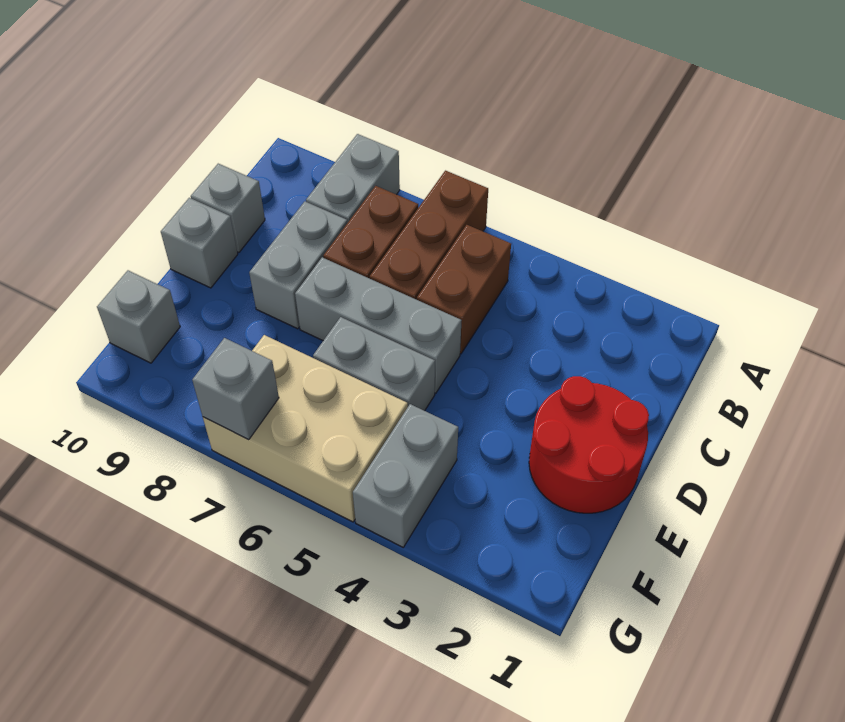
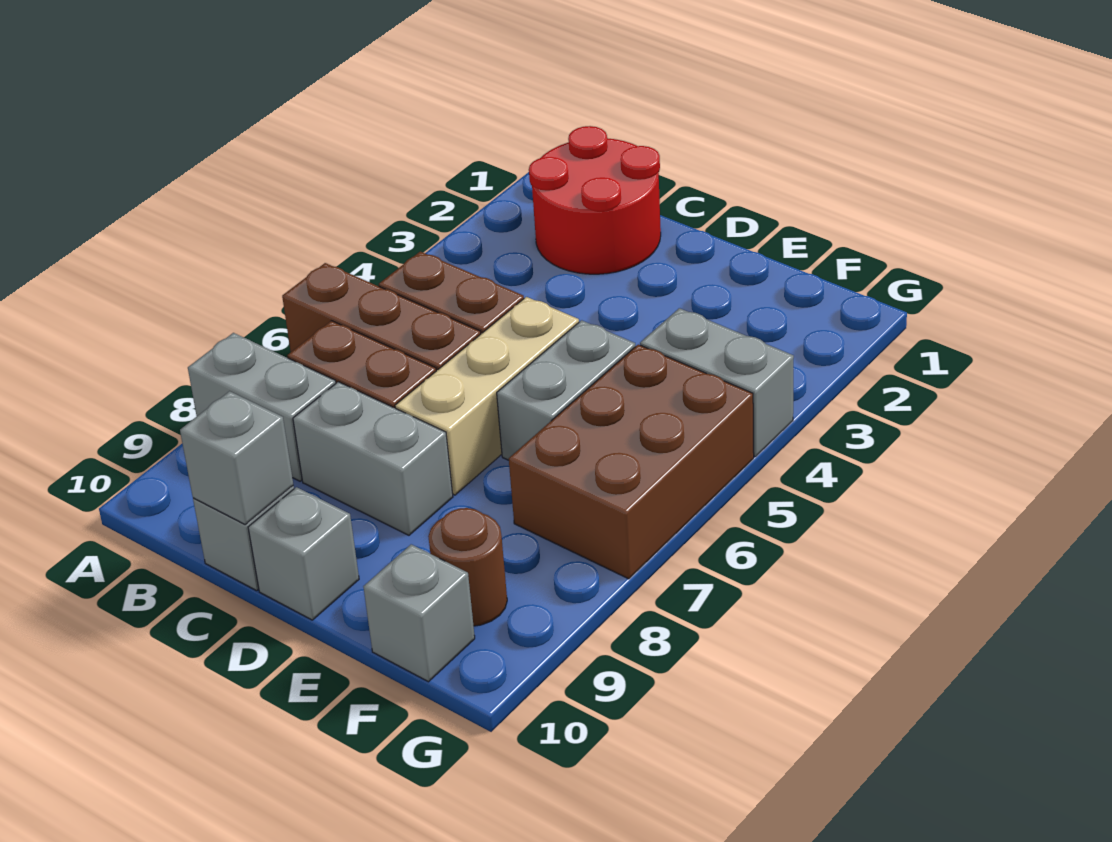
red 2x2 round brick [529,376,649,513] -> red 2x2 round brick moved to [529,126,661,274]
grey 1x3 brick [295,257,462,393] -> tan 1x3 brick [395,297,579,495]
tan 2x3 brick [203,335,408,522] -> brown 2x3 brick [509,345,754,579]
none -> brown 1x1 round brick [428,508,507,626]
grey 1x1 brick [192,338,279,440] -> grey 1x1 brick moved to [180,391,293,524]

